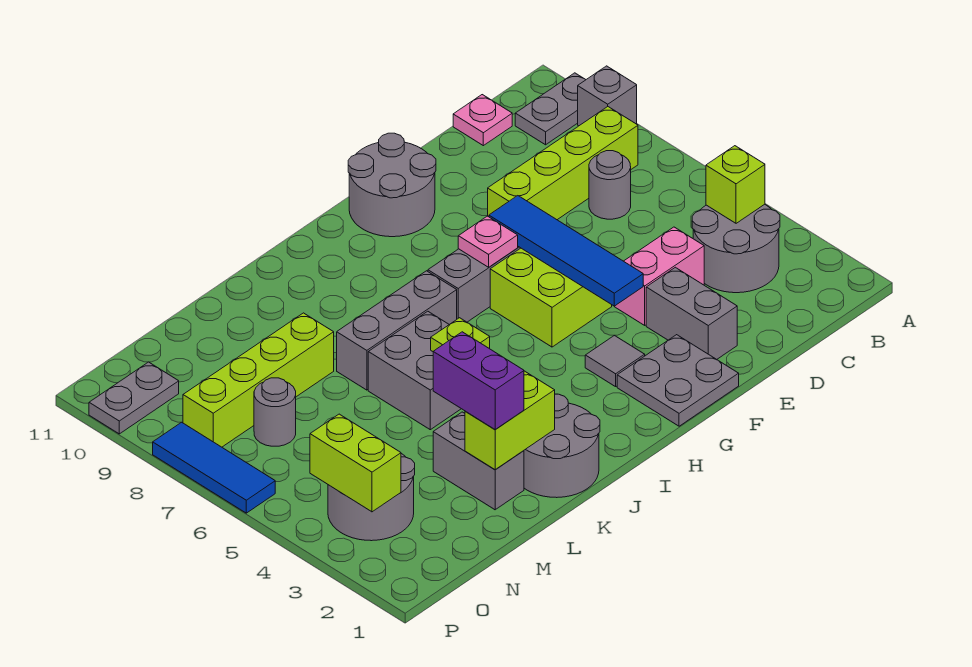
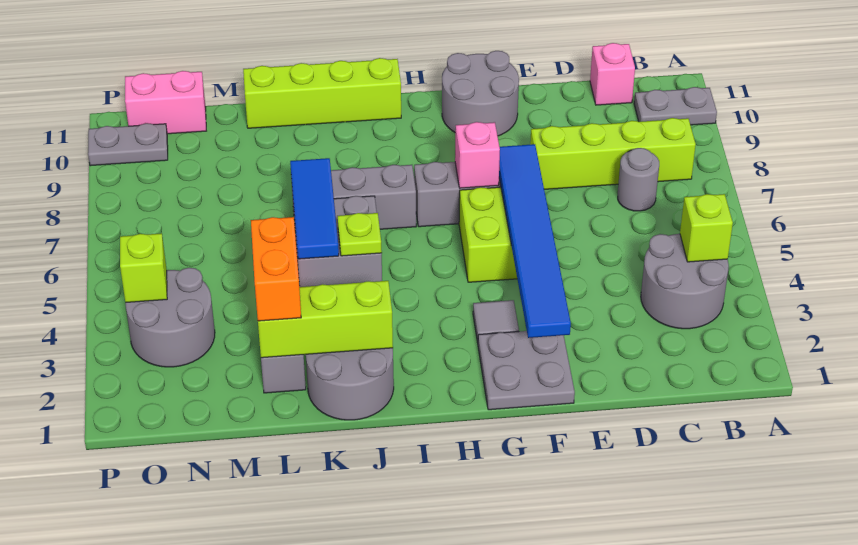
grey 1x1 brick [578,66,637,126] -> none
pink 1x1 plate [453,95,512,146] -> pink 1x1 brick [590,43,635,105]
pink 1x2 brick [615,227,704,325] -> pink 1x2 brick moved to [125,71,206,134]
grey 1x2 brick [646,267,737,360] -> none
blue 1x4 tile [489,196,643,306] -> blue 1x6 tile [499,144,571,338]
pink 1x1 plate [458,216,518,267] -> pink 1x1 brick [455,122,500,188]
lime 1x2 brick [465,371,555,470] -> lime 1x3 brick [258,281,393,358]
purple 1x2 brick [433,332,524,430] -> orange 1x2 brick [251,217,301,321]
lime 1x4 brick [183,313,334,447] -> lime 1x4 brick moved to [243,58,401,128]
grey 1x1 round brick [254,378,296,446] -> none
lime 1x2 brick [310,414,401,512] -> lime 1x1 brick [120,233,167,303]
blue 1x3 tile [153,422,275,513] -> blue 1x3 tile moved to [290,158,339,259]

